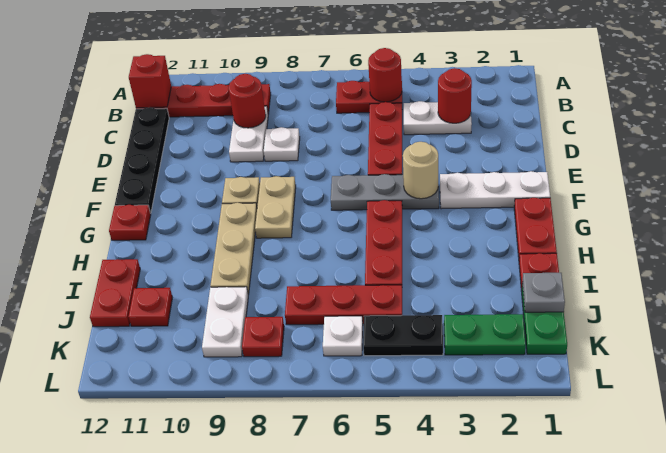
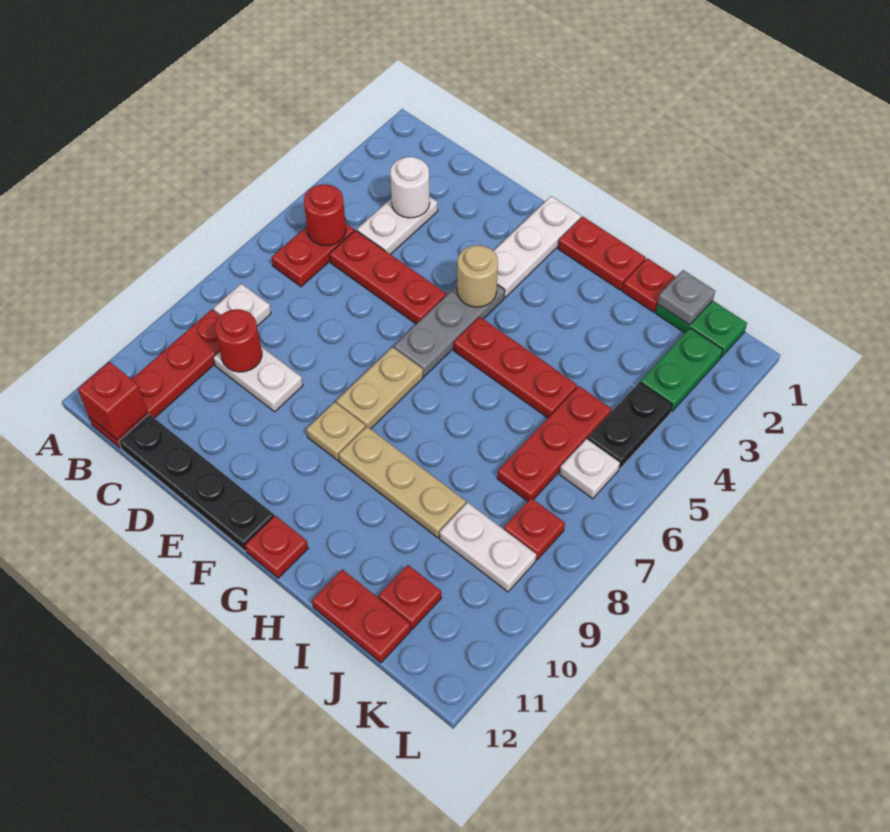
red 1x1 round brick [438,68,472,123] -> white 1x1 round brick [390,157,430,218]
white 1x1 plate [264,127,300,161] -> white 1x1 plate moved to [213,284,271,326]
tan 1x2 plate [255,176,296,238] -> tan 1x2 plate turned to [336,347,423,429]

